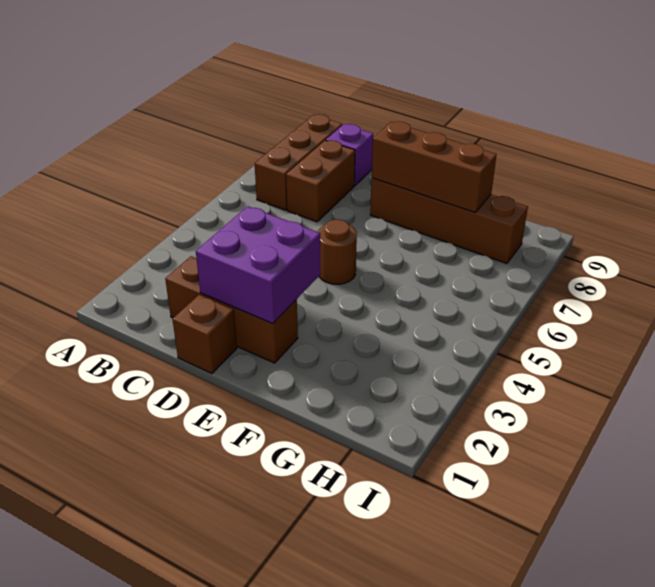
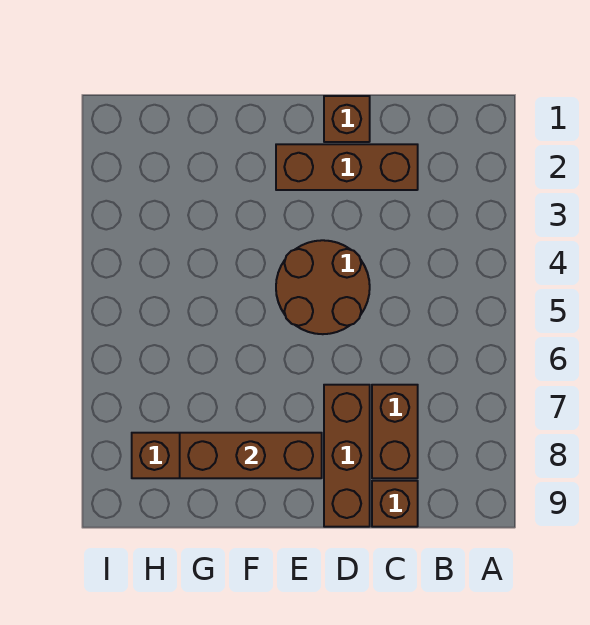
brown 1x3 brick [255,114,342,210] -> brown 1x3 brick moved to [324,385,370,527]
purple 1x1 brick [326,124,373,185] -> brown 1x1 brick [372,481,418,527]
purple 2x2 brick [196,206,321,324] -> none
brown 1x1 round brick [318,220,357,284] -> brown 2x2 round brick [276,240,370,334]

